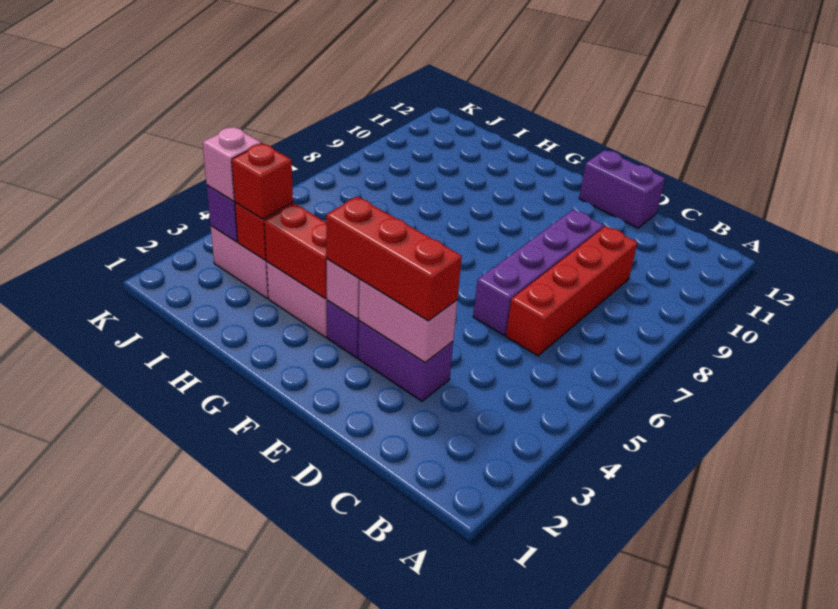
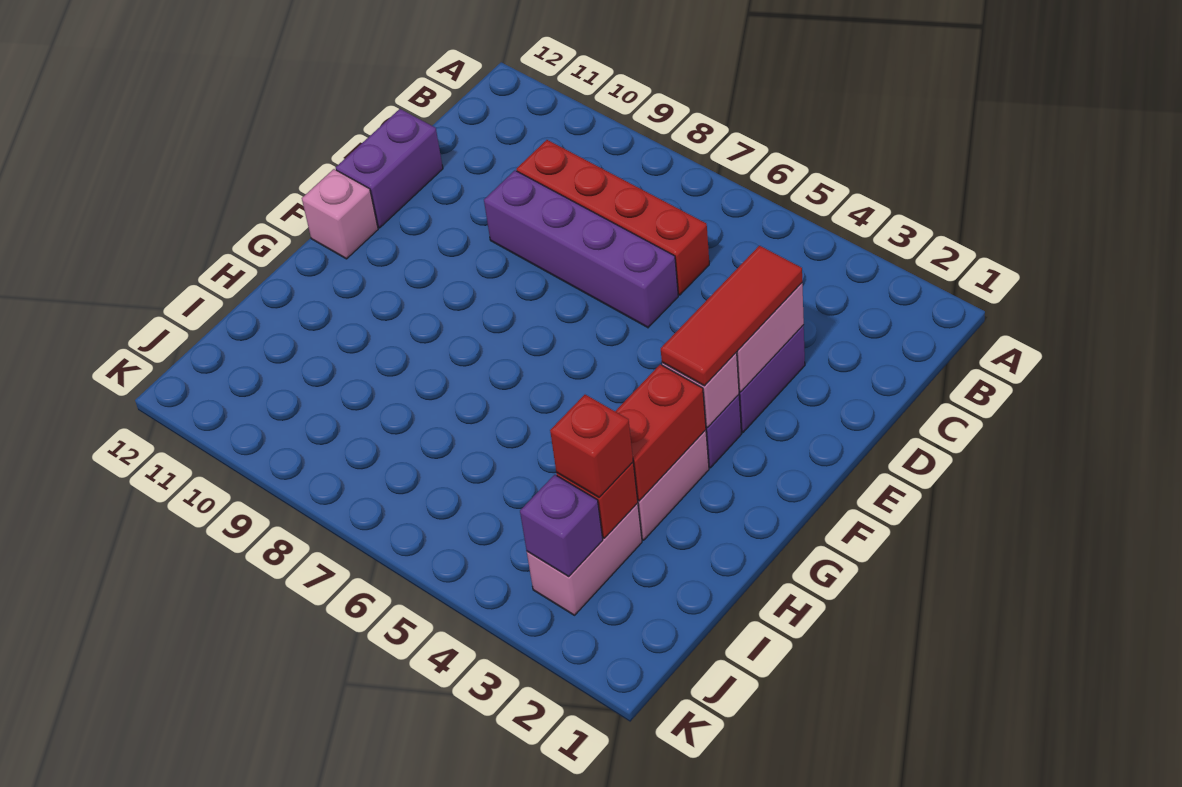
red 1x3 brick [326,197,462,321] -> red 1x3 tile [661,246,802,386]
pink 1x1 brick [202,127,261,201] -> pink 1x1 brick moved to [302,169,378,259]

